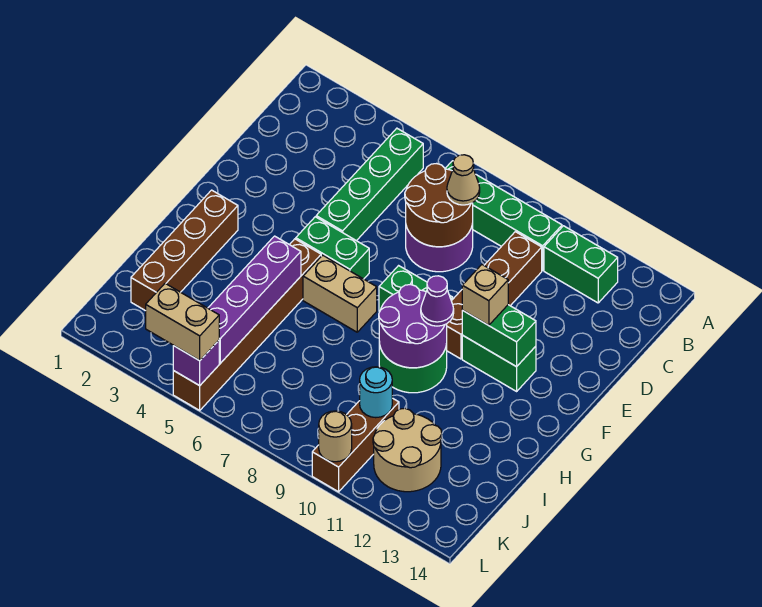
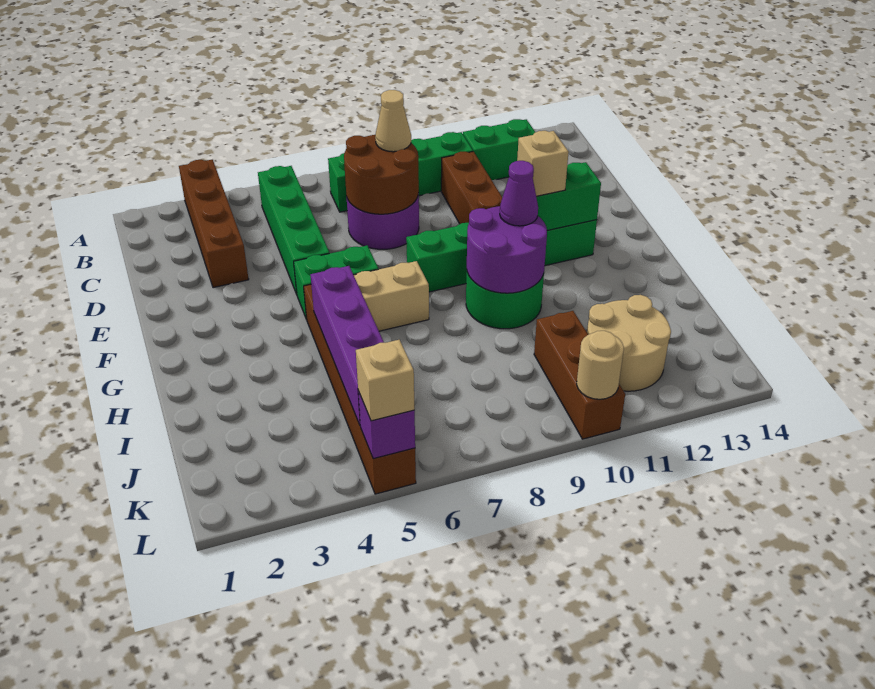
brown 1x4 brick [131,190,238,311] -> brown 1x4 brick moved to [179,160,249,288]
cyan 1x1 round brick [360,367,392,418] -> none
tan 1x2 brick [146,283,219,361] -> tan 1x1 brick [356,340,415,421]

